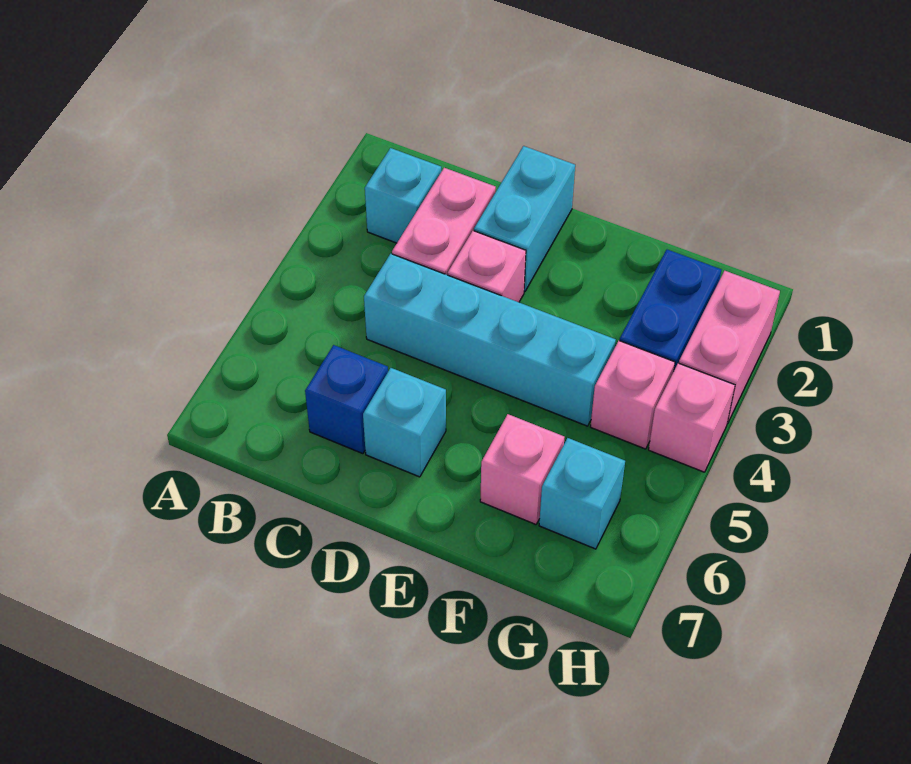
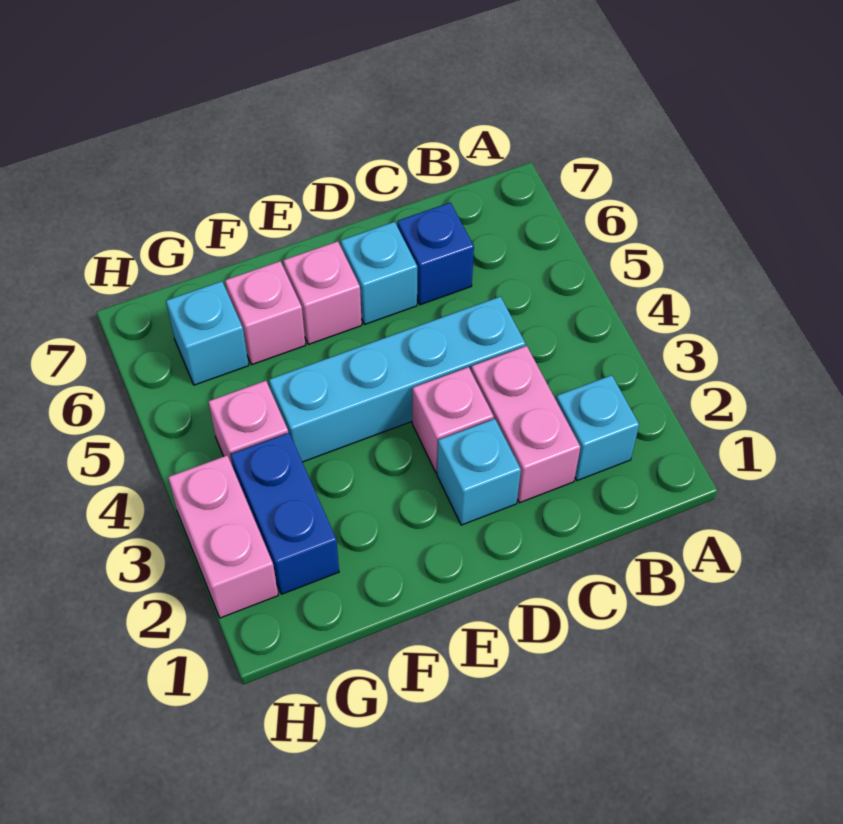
cyan 1x2 brick [474,146,575,292] -> cyan 1x1 brick [437,419,521,525]
pink 1x1 brick [649,363,735,472] -> pink 1x1 brick moved to [283,241,362,344]

